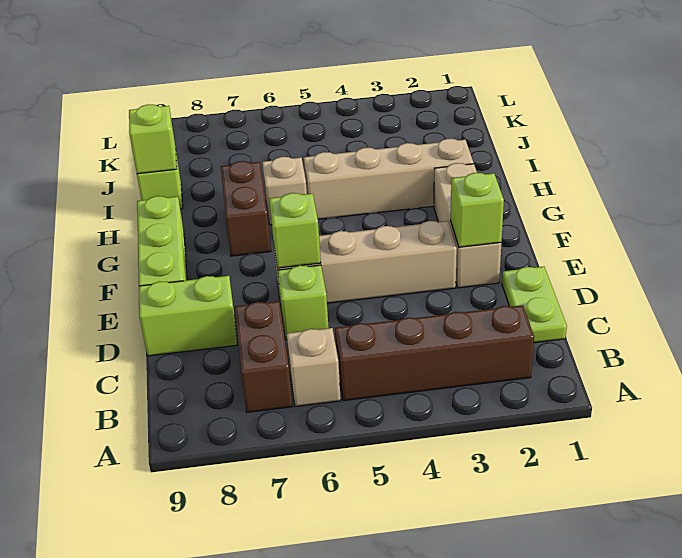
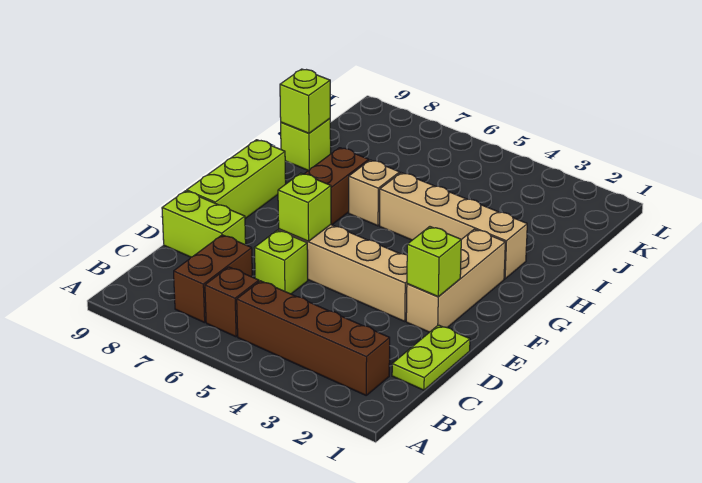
tan 1x1 brick [287,328,341,407] -> brown 1x1 brick [205,267,259,337]

